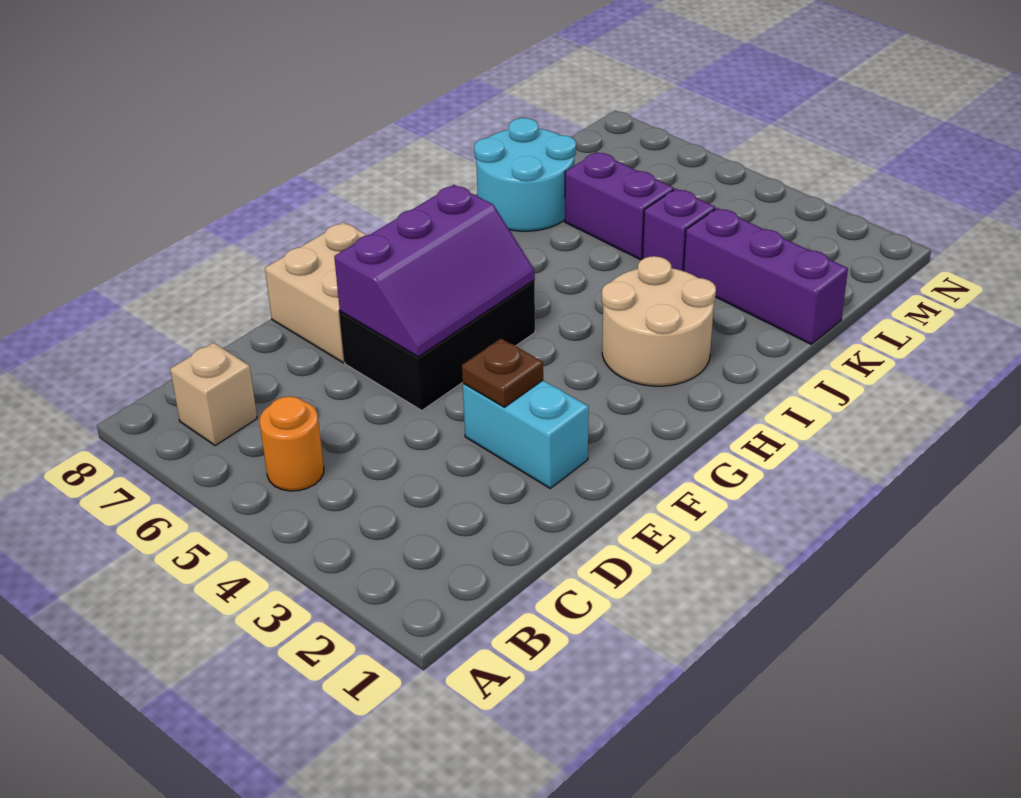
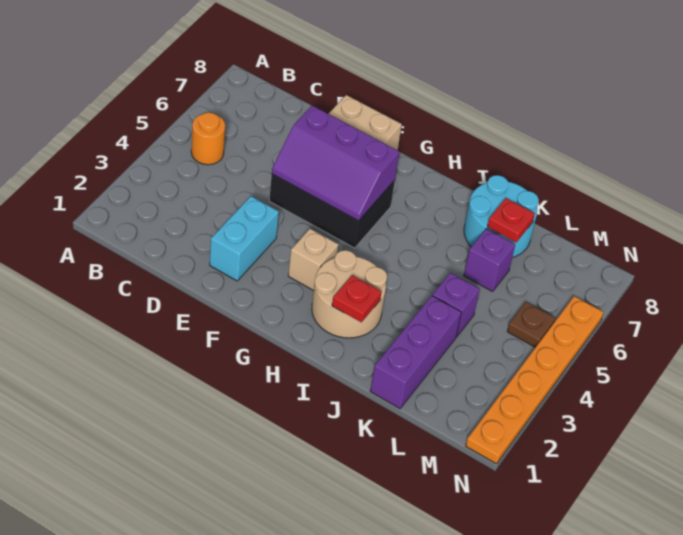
tan 1x1 brick [170,343,257,446] -> tan 1x1 brick moved to [288,229,338,291]
brown 1x1 plate [462,339,543,407] -> brown 1x1 plate moved to [507,302,555,347]
none -> red 1x1 plate [332,275,382,322]
purple 1x2 brick [565,152,674,260] -> purple 1x1 brick [464,229,515,292]
none -> red 1x1 plate [487,198,535,242]
none -> orange 1x6 plate [466,296,604,464]

